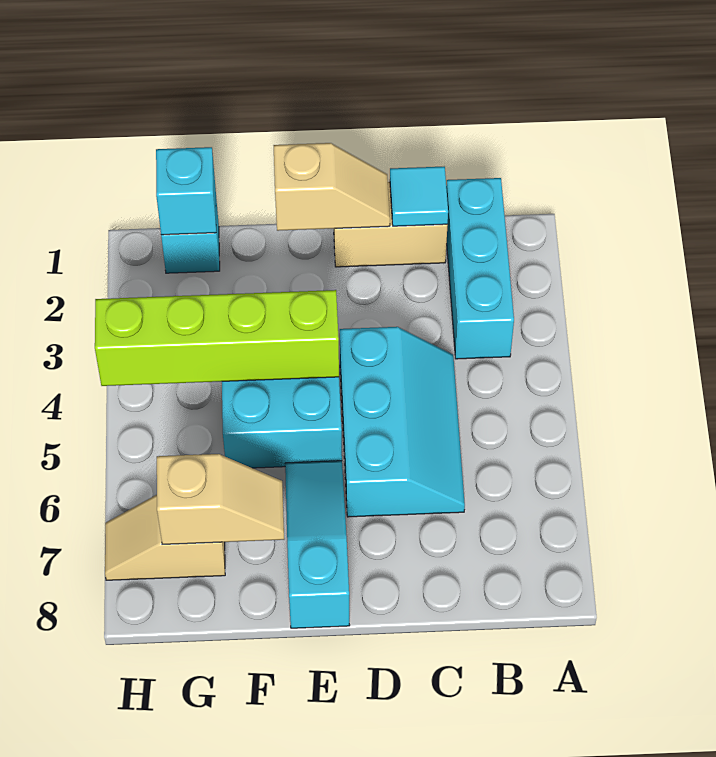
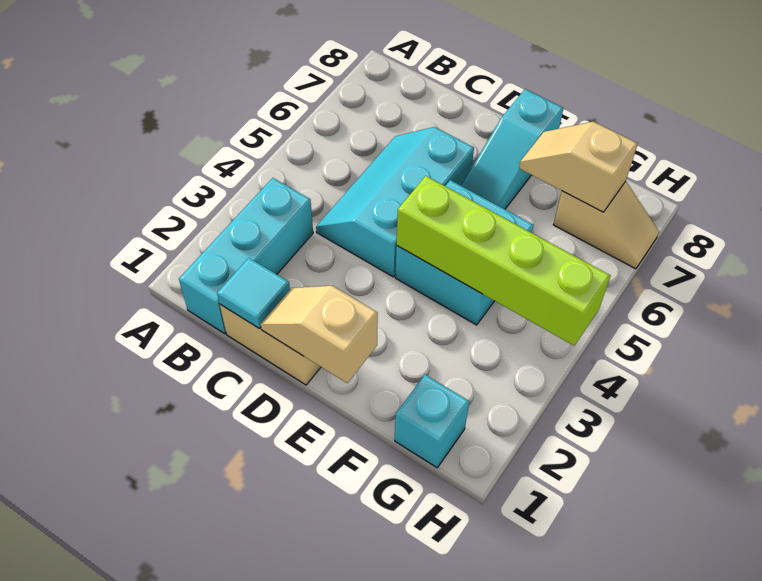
cyan 1x1 brick [156,147,216,235] -> none

